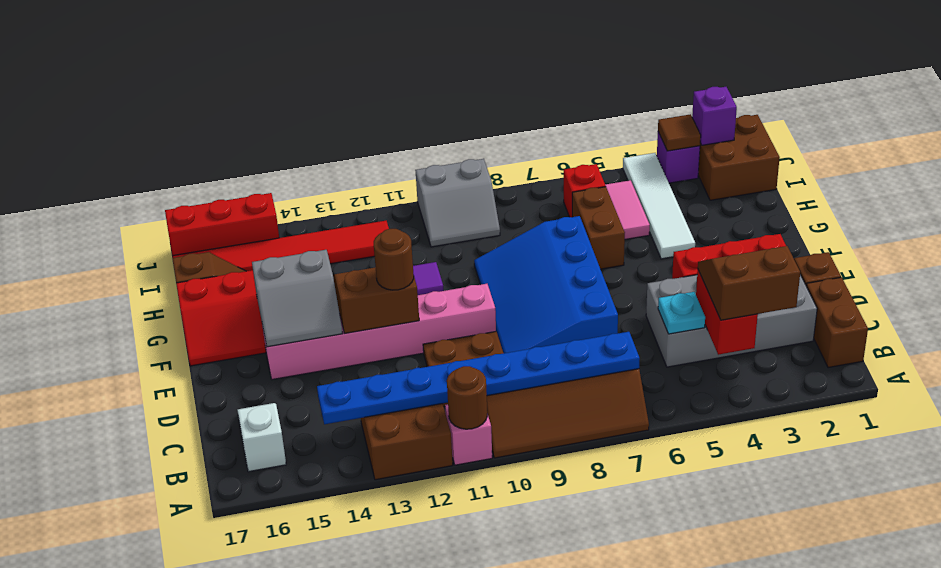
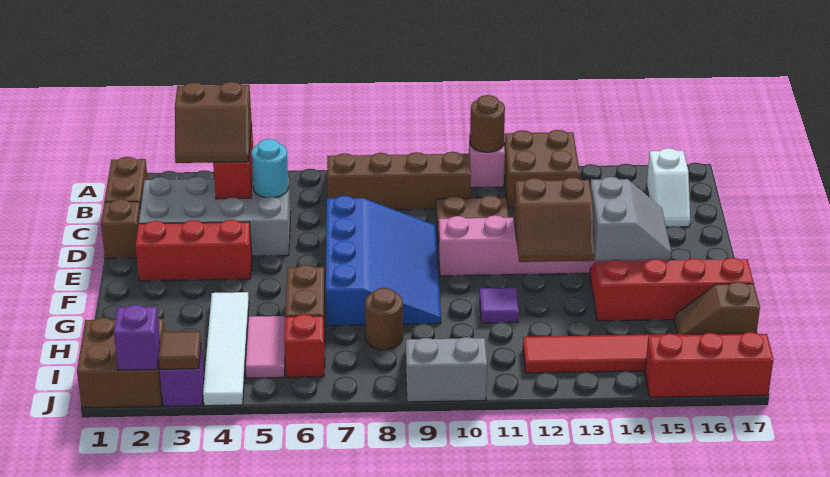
blue 1x8 plate [317,332,640,424] -> none
cyan 1x1 plate [658,292,705,334] -> cyan 1x1 round brick [251,139,288,198]
brown 1x1 round brick [374,229,414,290] -> brown 1x1 round brick moved to [365,288,403,350]
grey 2x2 slope [252,250,343,347] -> grey 2x2 slope turned to [590,177,671,261]

